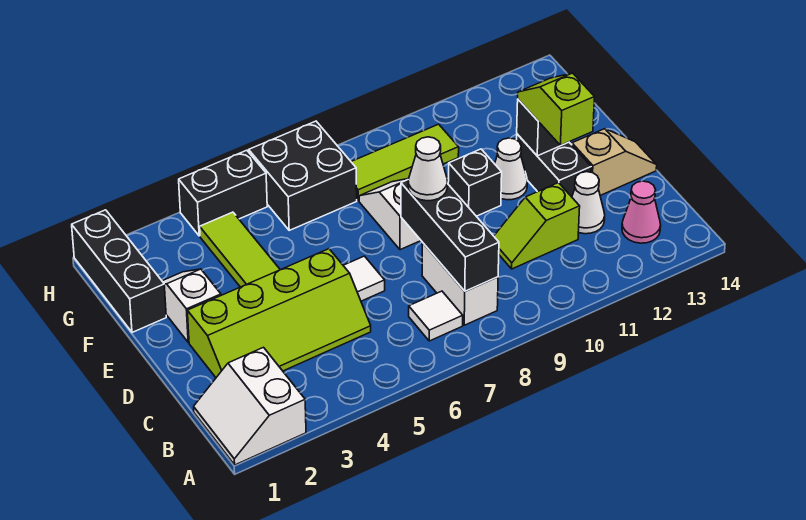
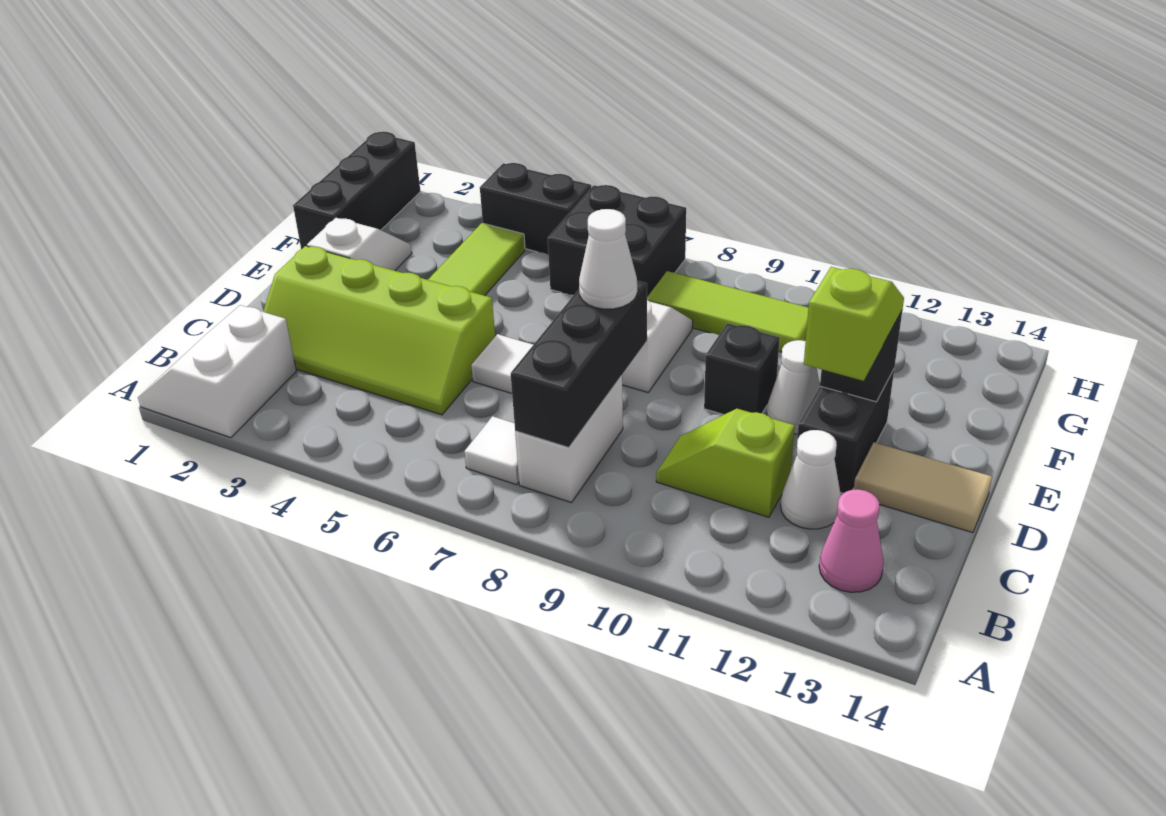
tan 1x2 slope [572,129,657,196] -> tan 1x2 tile [854,442,992,533]

